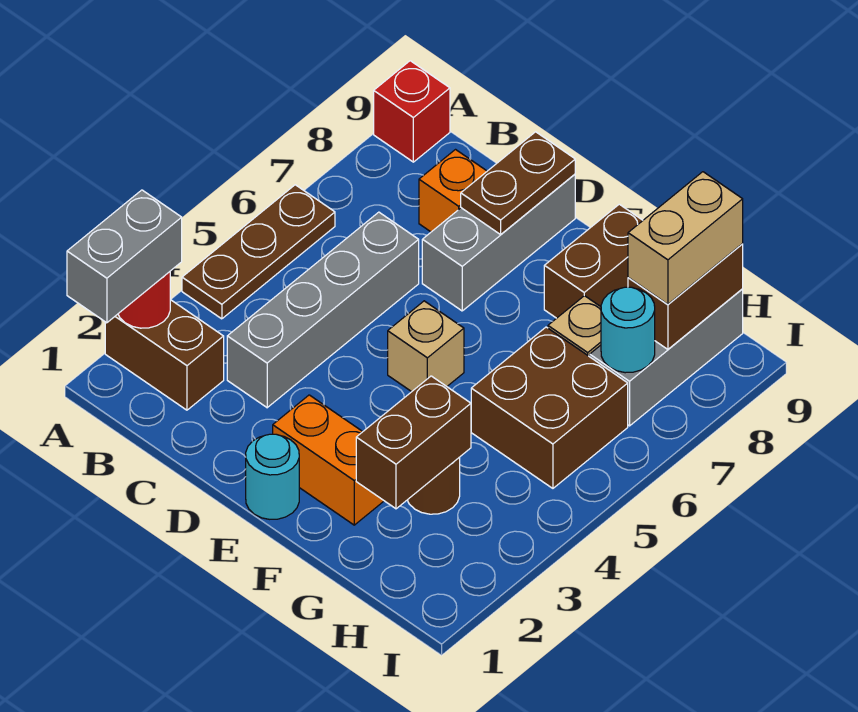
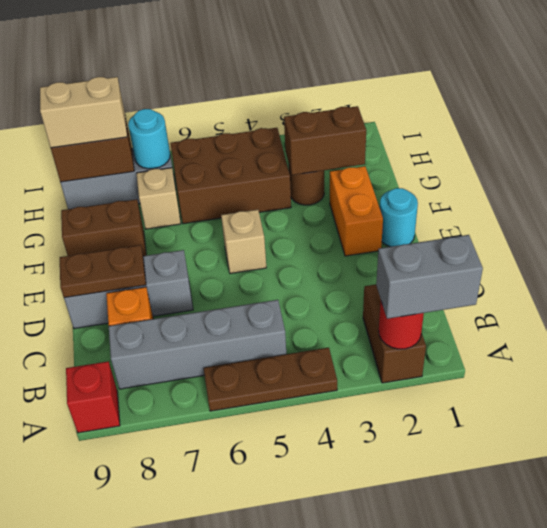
grey 1x4 brick [227,212,419,408] -> grey 1x4 brick moved to [109,300,286,389]
brown 2x2 brick [471,327,628,488] -> brown 2x3 brick [171,128,291,224]

